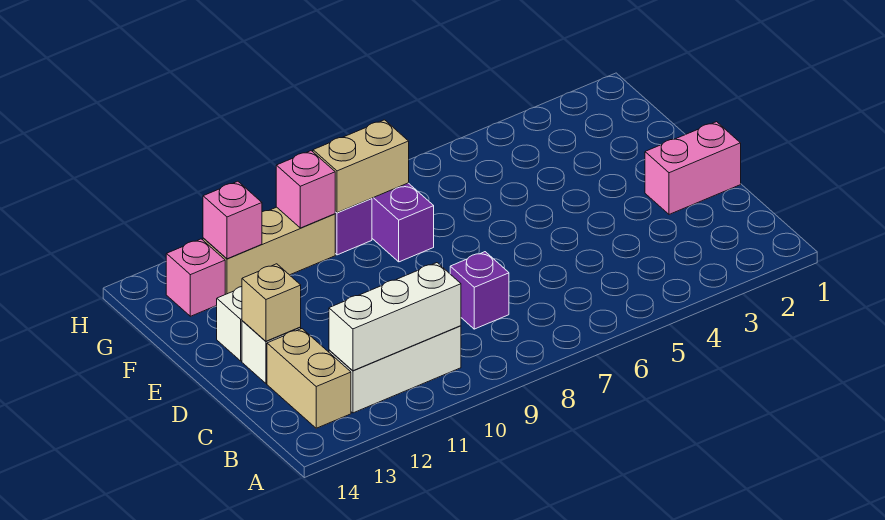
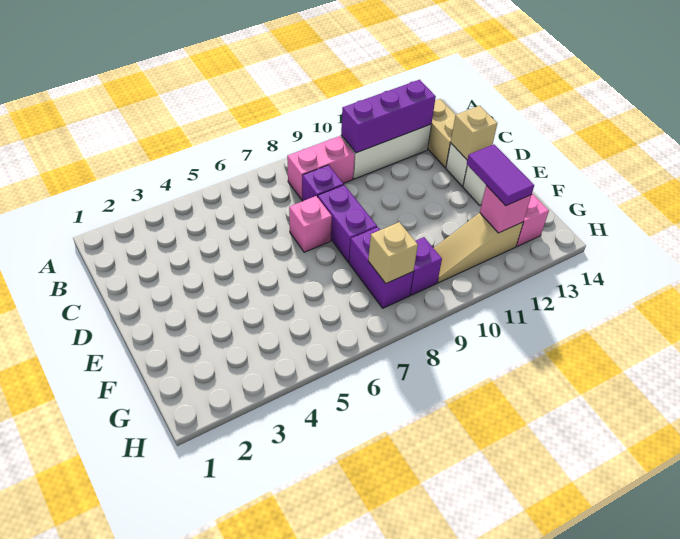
white 1x3 brick [329,263,461,371] -> purple 1x3 brick [341,80,436,153]
pink 1x2 brick [645,122,741,214] -> pink 1x2 brick moved to [287,136,355,200]
none -> purple 1x2 brick [318,185,377,262]
none -> purple 1x2 tile [467,144,534,206]
tan 1x2 brick [313,120,409,213] -> tan 1x1 brick [368,222,418,283]
tan 1x3 brick [203,207,335,294] -> tan 1x3 slope [434,213,523,283]
pink 1x1 brick [276,151,335,228] -> pink 1x1 brick moved to [289,196,332,252]

